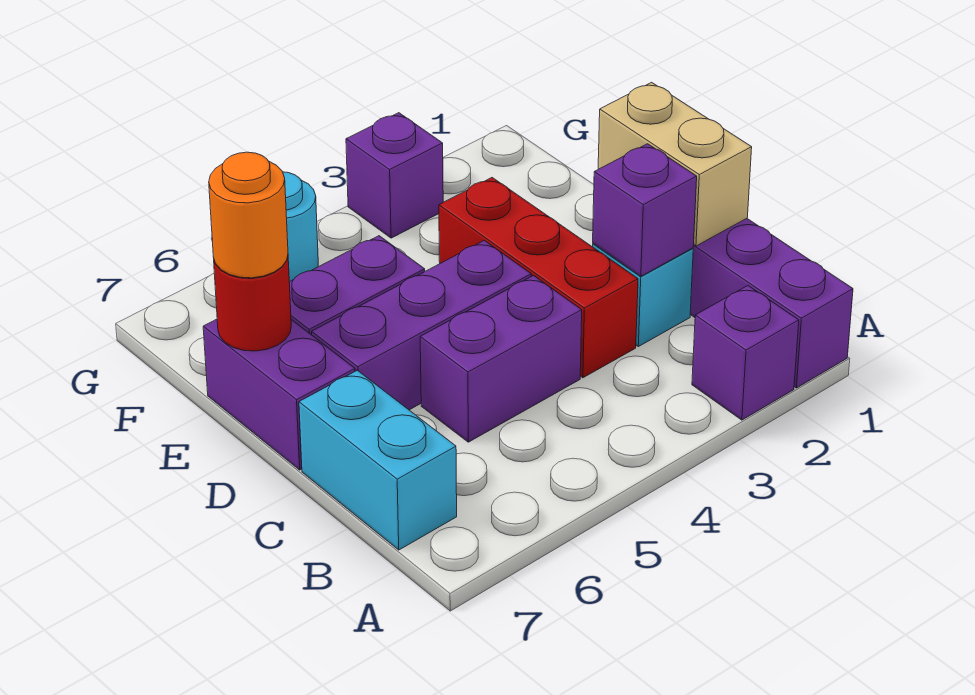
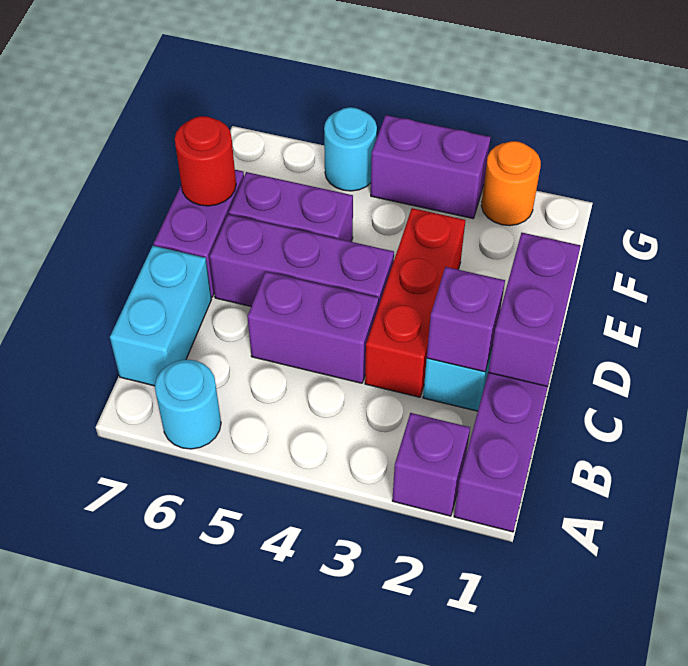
none -> cyan 1x1 round brick [155,360,221,449]
tan 1x2 brick [598,82,752,246] -> purple 1x2 brick [488,233,581,387]
orange 1x1 round brick [209,152,288,278] -> orange 1x1 round brick moved to [481,141,541,226]
purple 1x1 brick [346,113,443,238] -> purple 1x2 brick [371,115,491,218]

